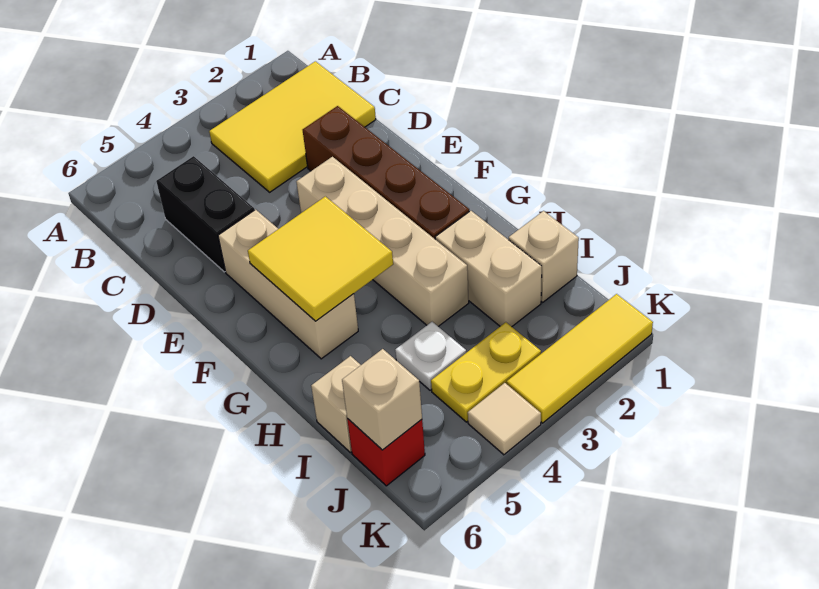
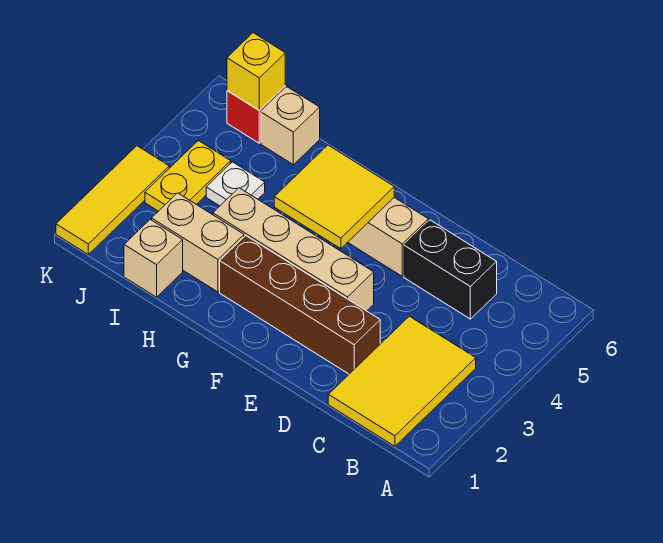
tan 1x1 brick [342,349,422,450] -> yellow 1x1 brick [227,33,285,111]
tan 1x1 tile [468,383,541,455] -> none

